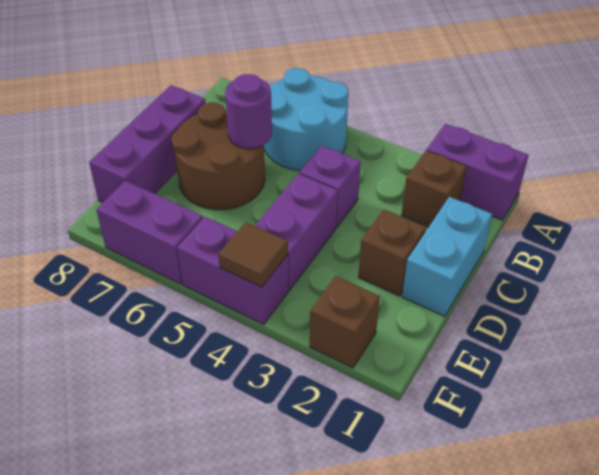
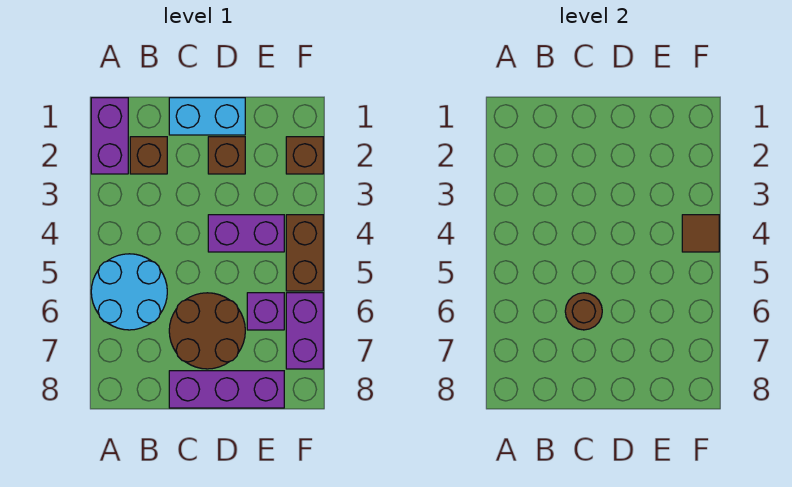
purple 1x1 brick [299,146,361,227] -> purple 1x1 brick moved to [247,293,284,330]
purple 1x1 round brick [225,74,272,149] -> brown 1x1 round brick [565,293,602,330]
purple 1x2 brick [177,217,289,324] -> brown 1x2 brick [286,215,323,291]

